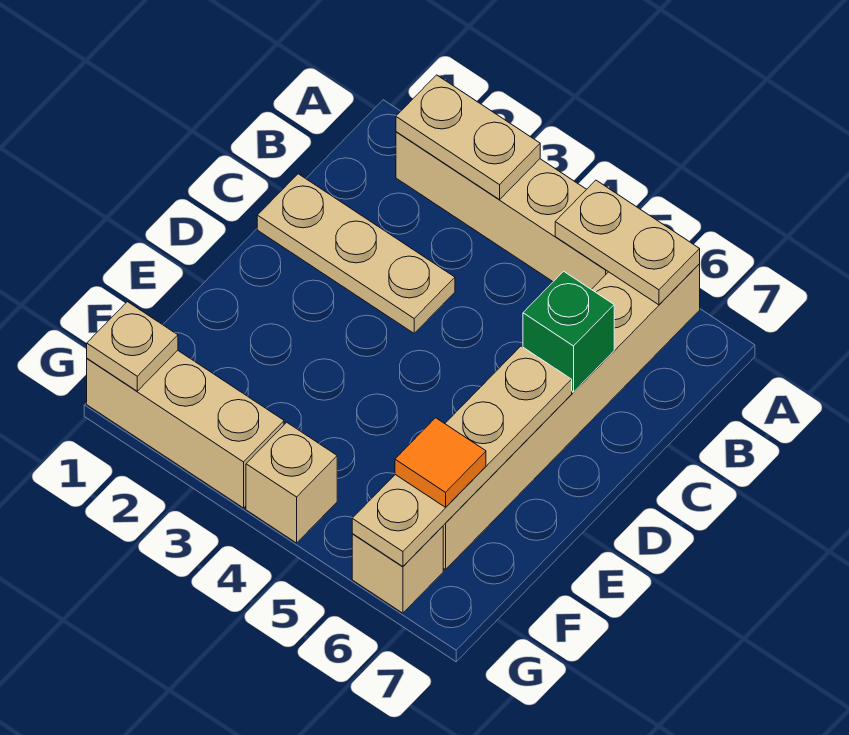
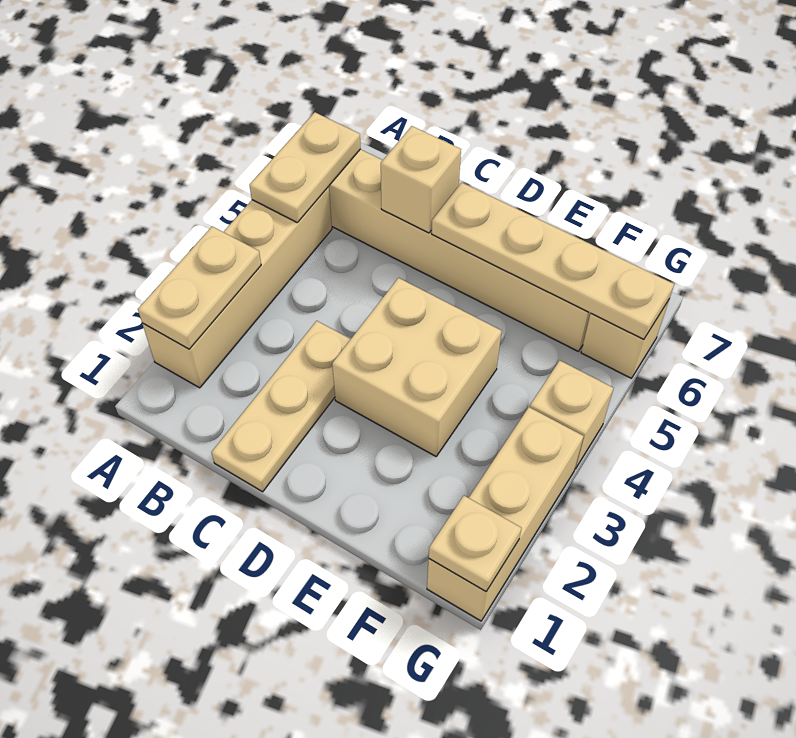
green 1x1 brick [523,271,614,392] -> tan 1x1 brick [381,126,461,233]
none -> tan 2x2 brick [332,278,502,456]
orange 1x1 tile [395,418,486,507] -> none

